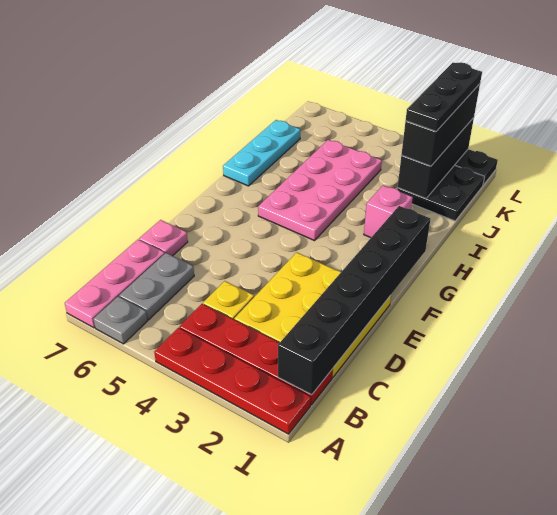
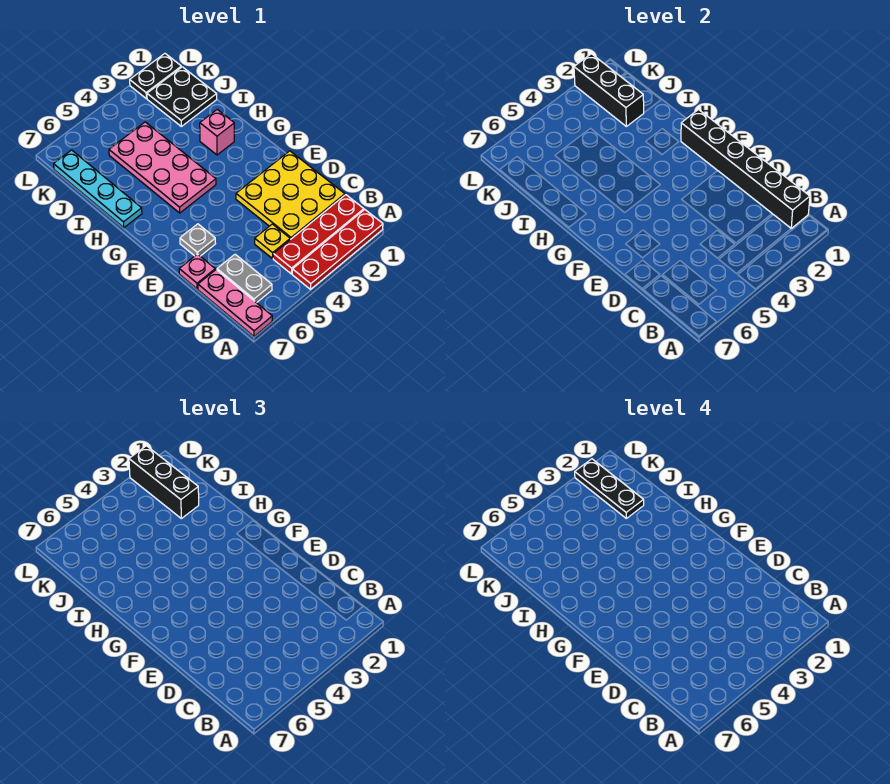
grey 1x1 plate [93,297,148,344] -> grey 1x1 plate moved to [180,224,216,256]
cyan 1x3 plate [223,120,300,186] -> cyan 1x4 plate [54,150,142,228]

